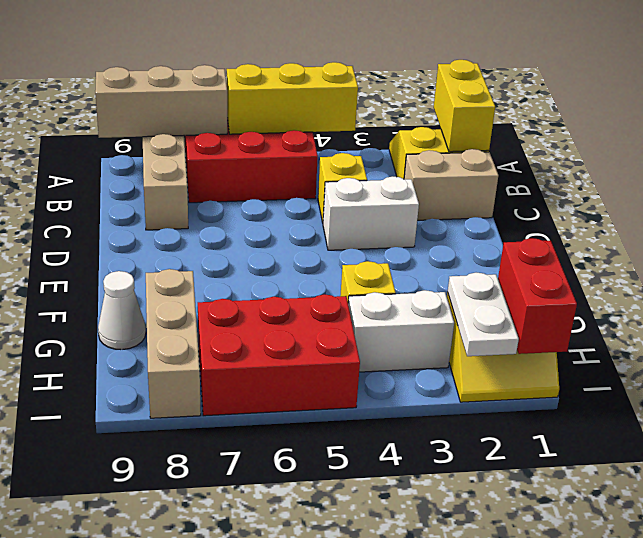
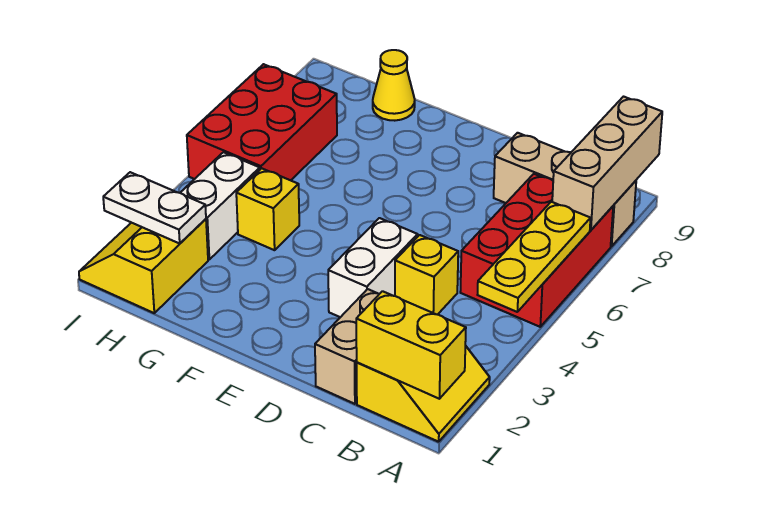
yellow 1x3 brick [227,62,358,134] -> yellow 1x3 plate [478,202,591,312]
tan 1x3 brick [146,269,201,418] -> none
white 1x1 cone [98,271,146,350] -> yellow 1x1 cone [373,50,415,121]
red 1x2 brick [498,238,577,354] -> none

